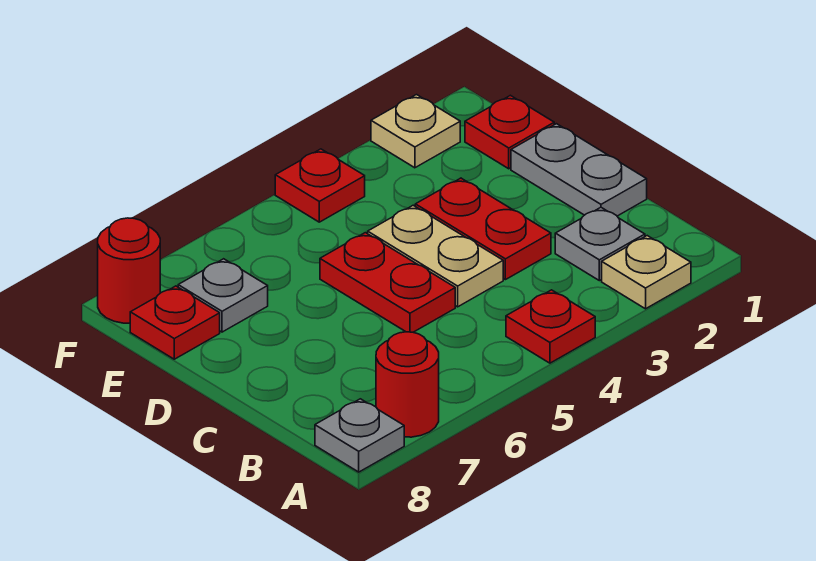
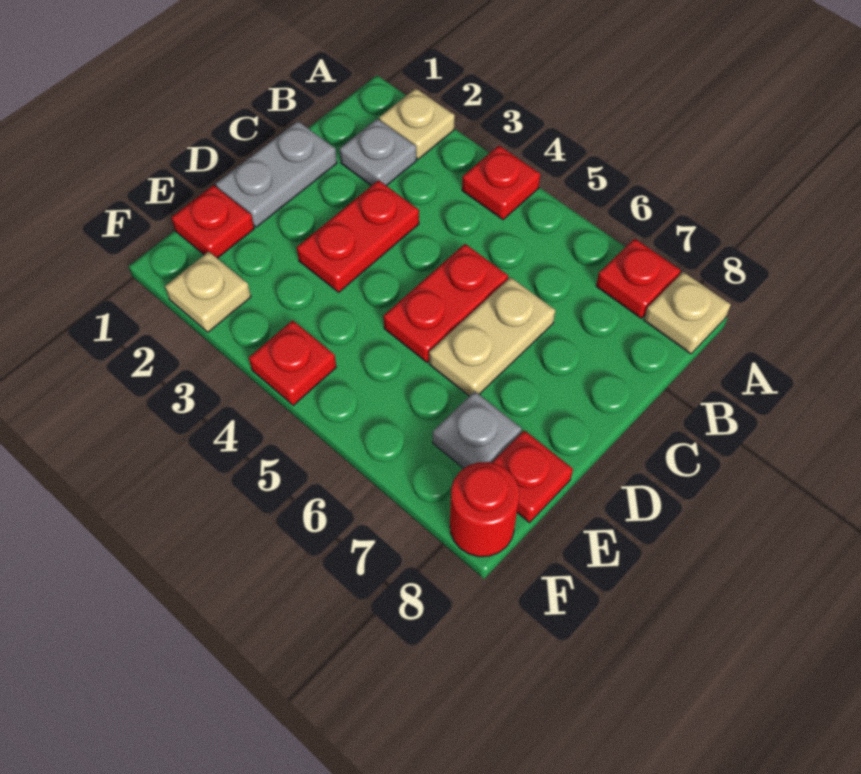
red 1x1 round brick [376,332,439,437] -> red 1x1 plate [596,239,681,319]
grey 1x1 plate [315,399,404,472] -> tan 1x1 plate [644,272,731,354]
tan 1x2 plate [368,205,503,307] -> tan 1x2 plate moved to [429,277,556,396]

